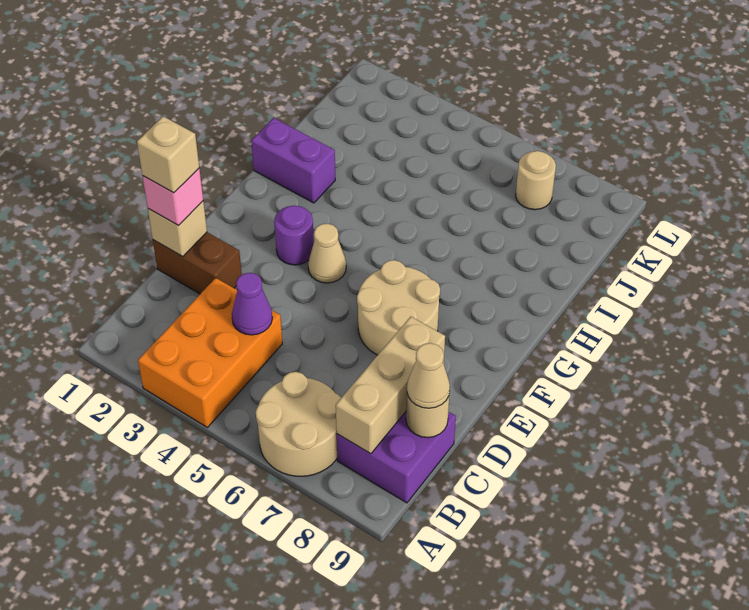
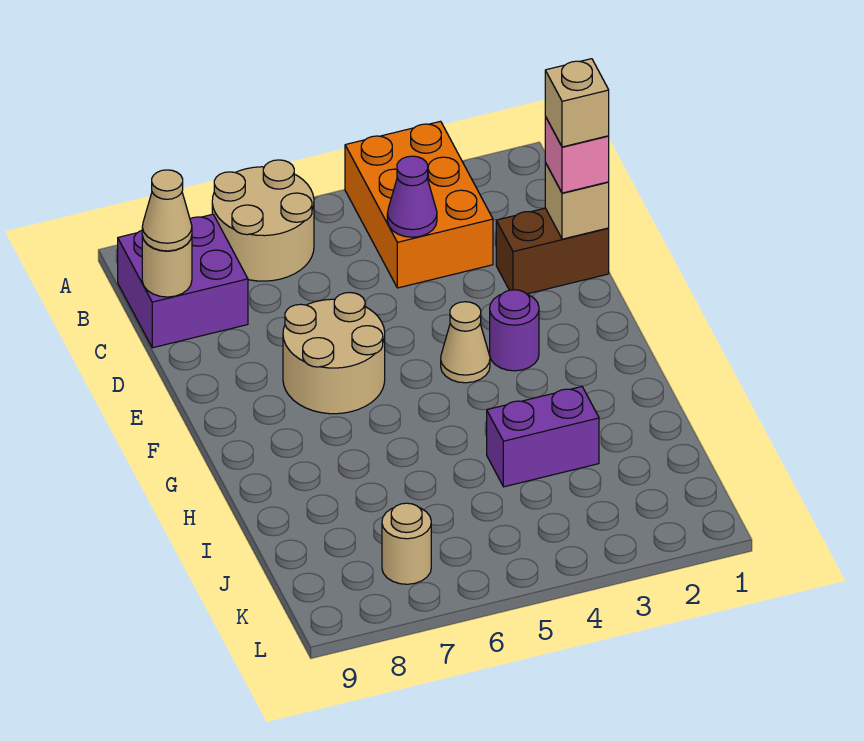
tan 1x3 brick [336,317,445,454] -> none
purple 1x2 brick [251,118,335,203] -> purple 1x2 brick moved to [487,387,599,487]

